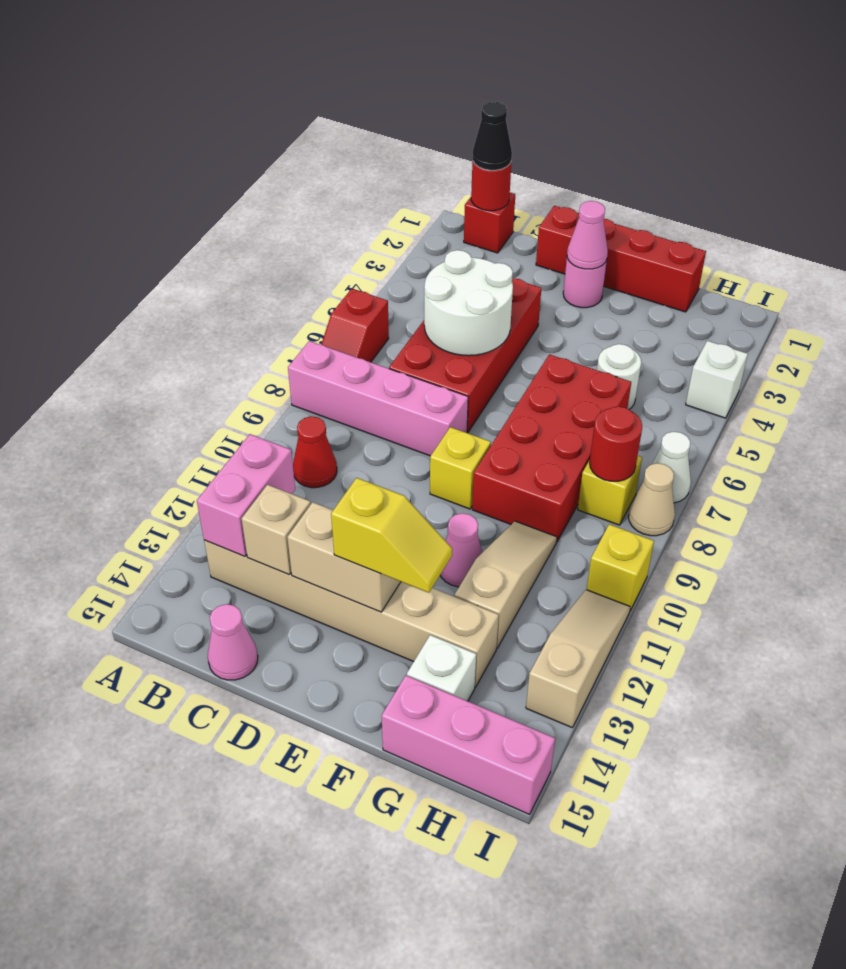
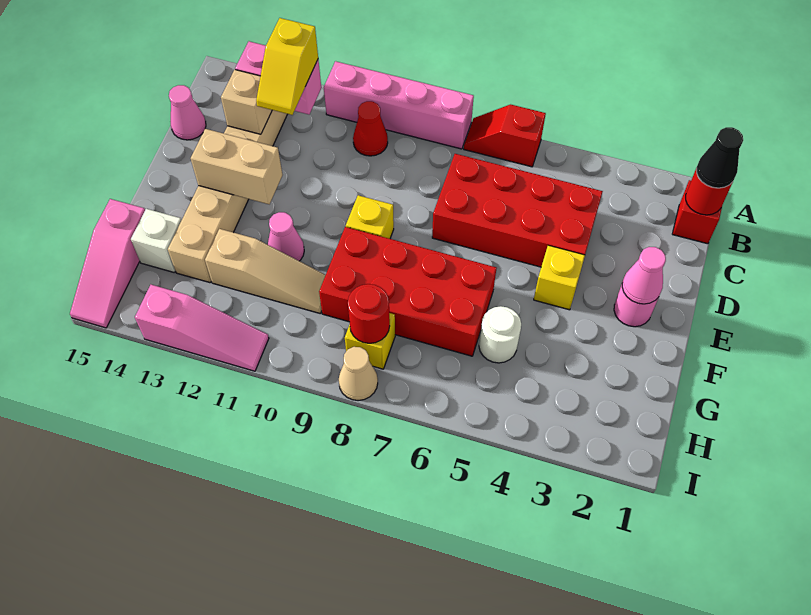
pink 1x4 brick [288,341,468,456] -> pink 1x4 brick turned to [324,61,474,149]
white 2x2 round brick [424,250,513,356] -> none
red 1x4 brick [536,206,706,312] -> none
tan 1x2 brick [287,502,401,612] -> tan 1x2 brick turned to [191,129,282,204]
yellow 1x2 slope [331,478,452,593] -> yellow 1x2 slope moved to [256,18,318,115]
pink 1x3 brick [381,675,555,814] -> pink 1x3 slope [70,199,145,328]
white 1x1 brick [686,341,748,418] -> none
white 1x1 cone [653,432,691,503] -> none
yellow 1x1 brick [587,524,654,610] -> yellow 1x1 brick moved to [534,245,585,310]
tan 1x3 slope [526,590,630,728] -> pink 1x3 slope [135,285,269,371]

